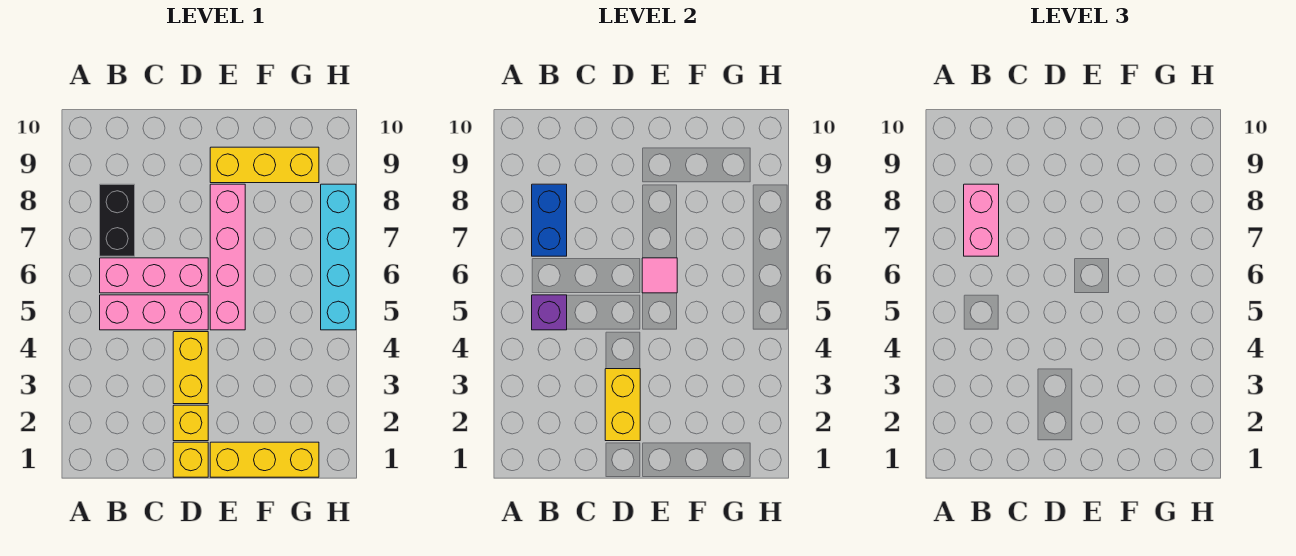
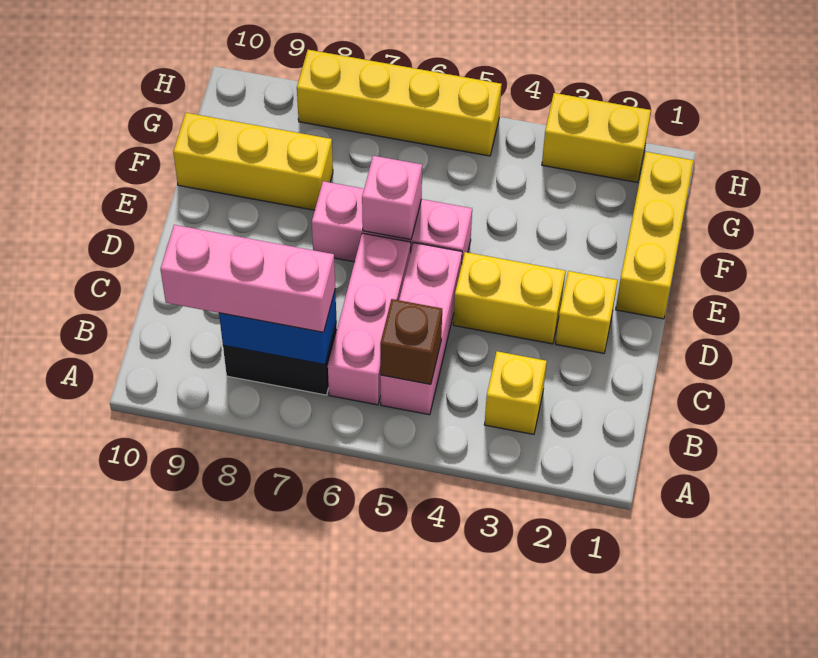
purple 1x1 brick [532,295,567,330] -> brown 1x1 brick [380,299,442,384]
pink 1x2 brick [964,184,999,256] -> pink 1x3 brick [160,225,335,332]
yellow 1x1 brick [173,442,208,477] -> yellow 1x1 brick moved to [484,351,547,434]
yellow 1x2 brick [605,369,640,441] -> yellow 1x2 brick moved to [542,93,651,183]
pink 1x4 brick [210,184,245,330] -> pink 1x3 brick [312,181,472,262]
pink 1x1 tile [642,258,677,293] -> pink 1x1 brick [362,156,422,240]
yellow 1x3 brick [210,147,319,183] -> yellow 1x3 brick turned to [173,113,333,210]
cyan 1x4 brick [321,184,356,330] -> yellow 1x4 brick [297,50,502,156]

